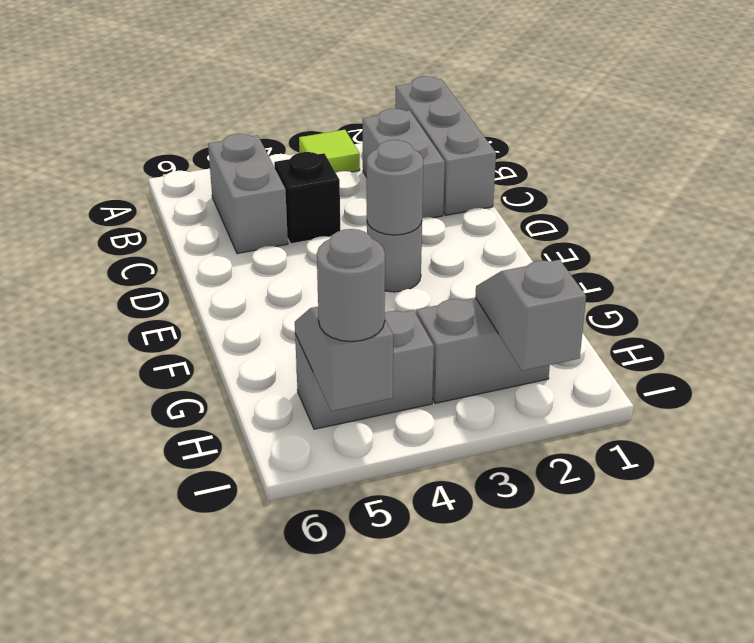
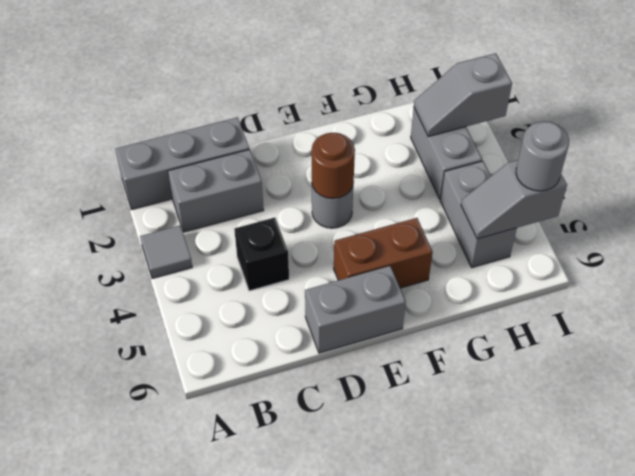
lime 1x1 tile [299,130,360,173] -> grey 1x1 tile [140,225,192,279]
grey 1x2 brick [208,134,288,254] -> grey 1x2 brick moved to [305,266,406,353]
grey 1x1 round brick [367,140,423,235] -> brown 1x1 round brick [311,133,355,199]
none -> brown 1x2 brick [334,218,433,288]

